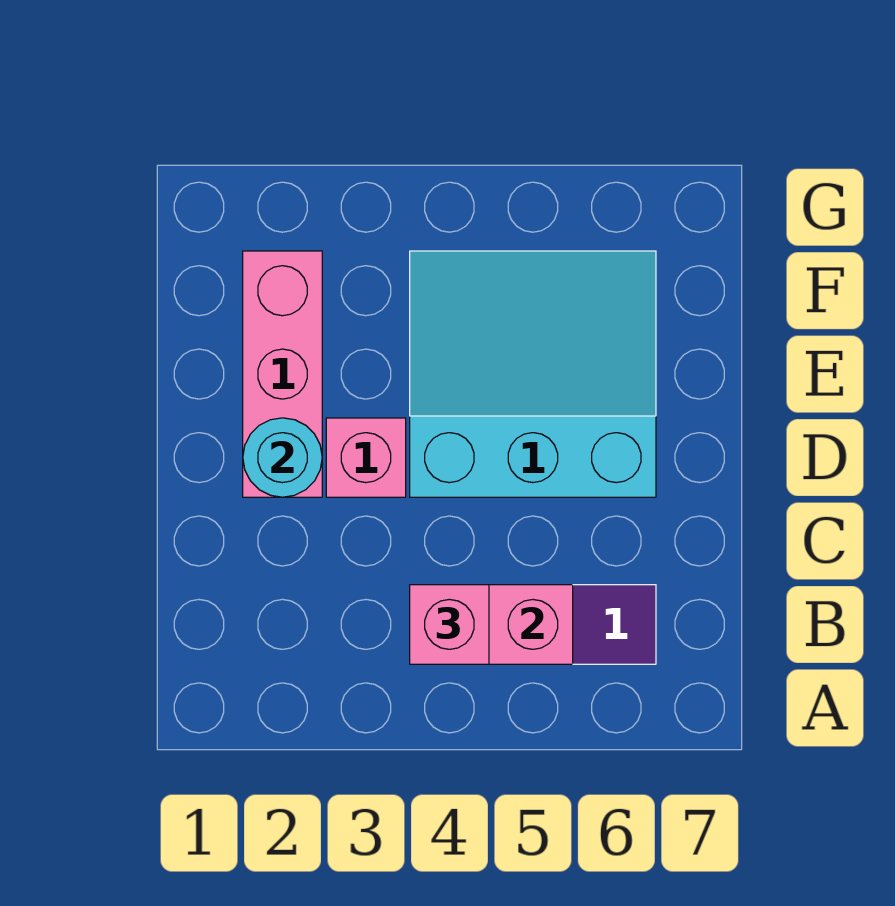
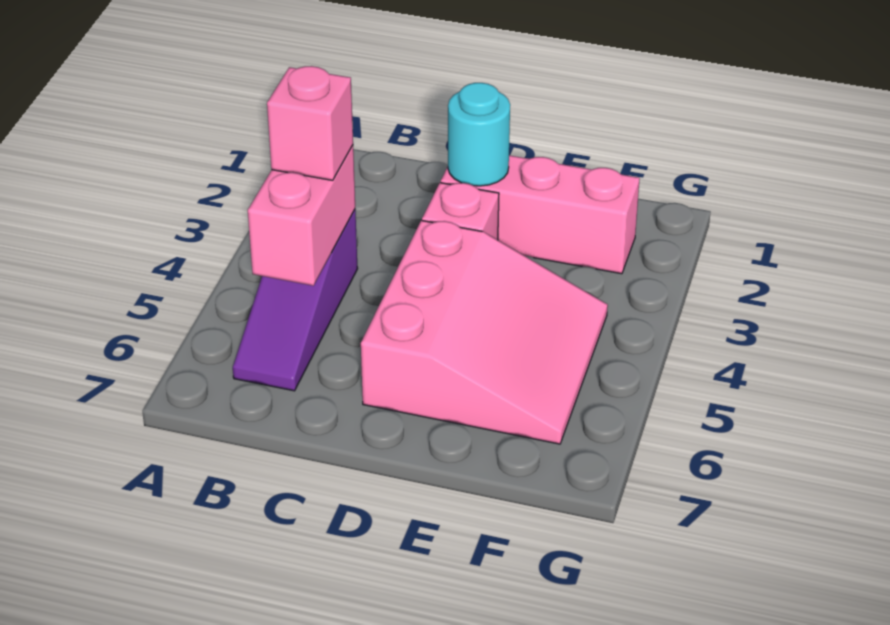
cyan 3x3 slope [410,251,656,497] -> pink 3x3 slope [361,220,608,444]

